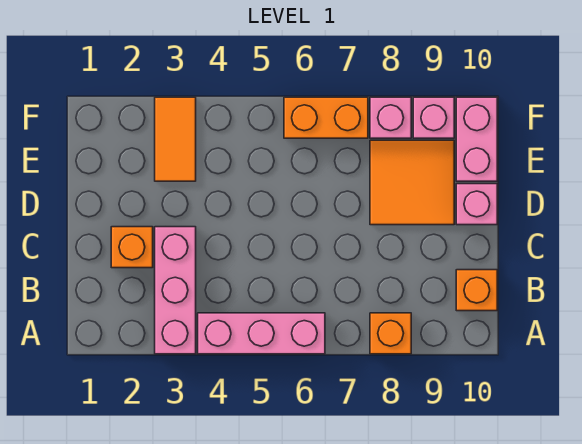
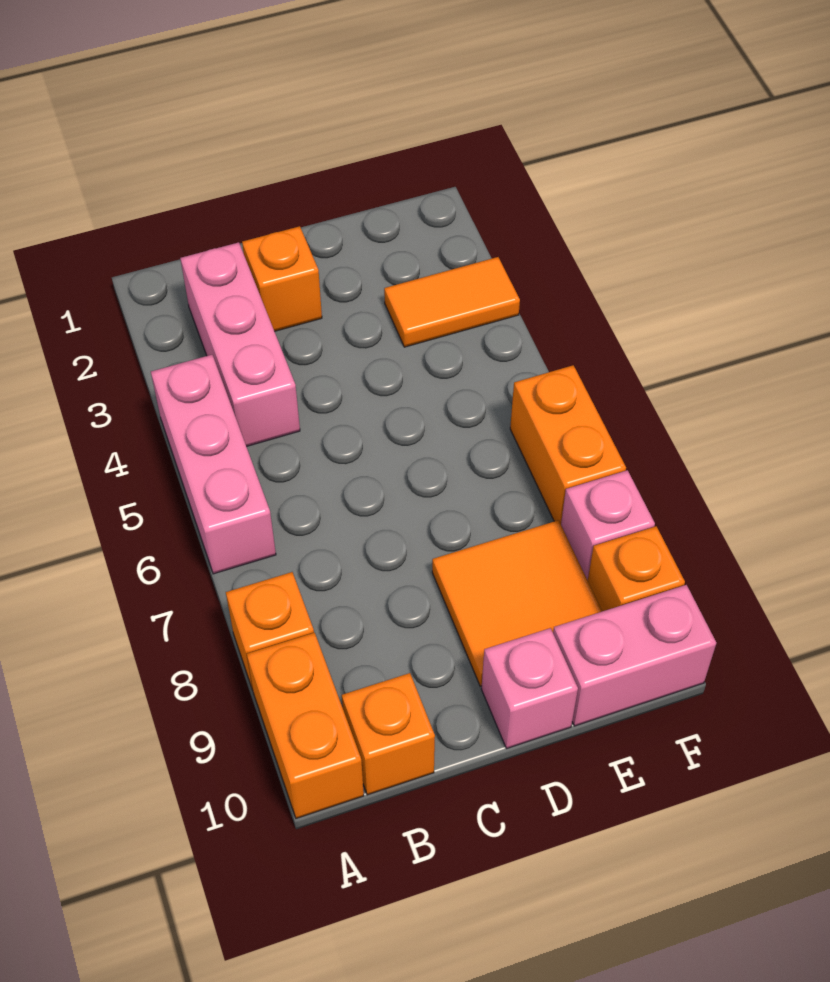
pink 1x3 brick [155,227,196,354] -> pink 1x3 brick turned to [180,242,300,447]
none -> orange 1x2 brick [247,633,364,818]
pink 1x1 brick [413,97,454,138] -> orange 1x1 brick [588,526,685,611]

